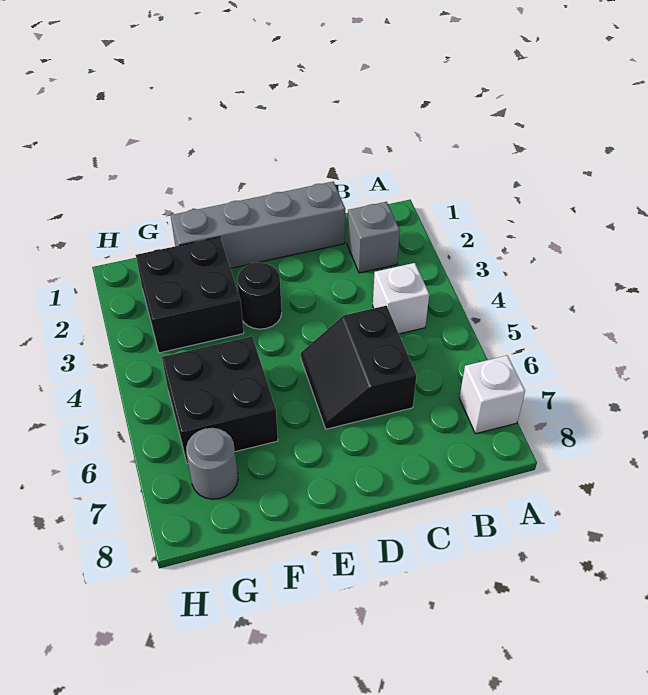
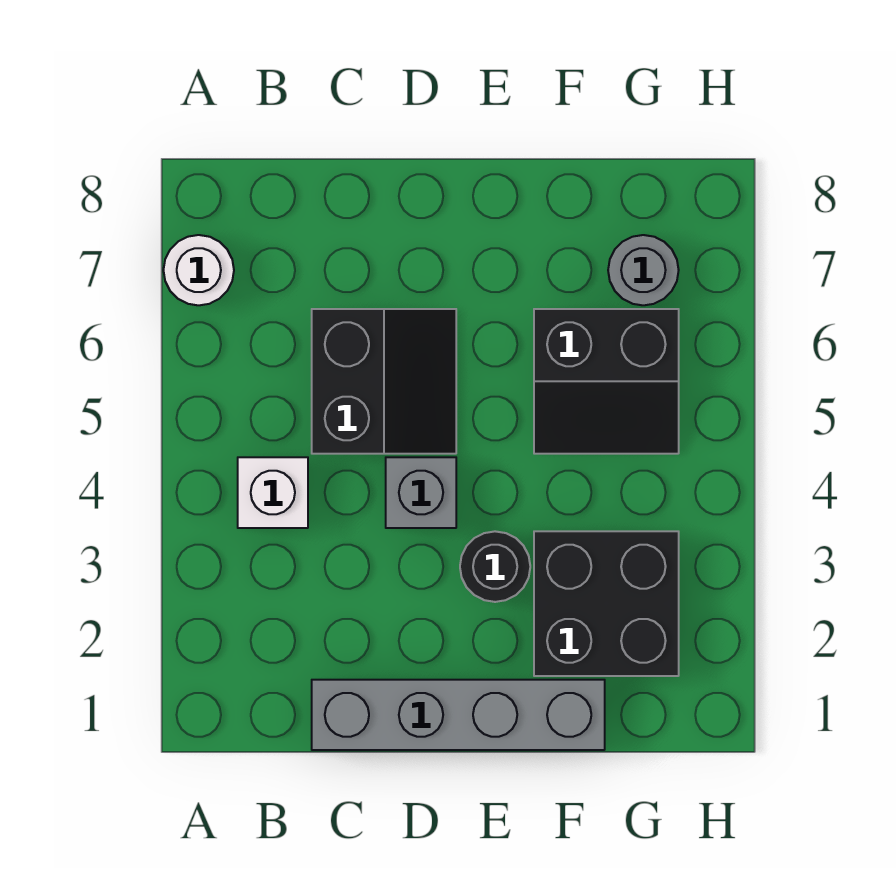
white 1x1 brick [459,356,525,434] -> white 1x1 round brick [163,235,234,305]
grey 1x1 brick [347,202,400,273] -> grey 1x1 brick moved to [386,457,456,528]
black 2x2 brick [162,336,278,463] -> black 2x2 slope [534,309,679,454]

